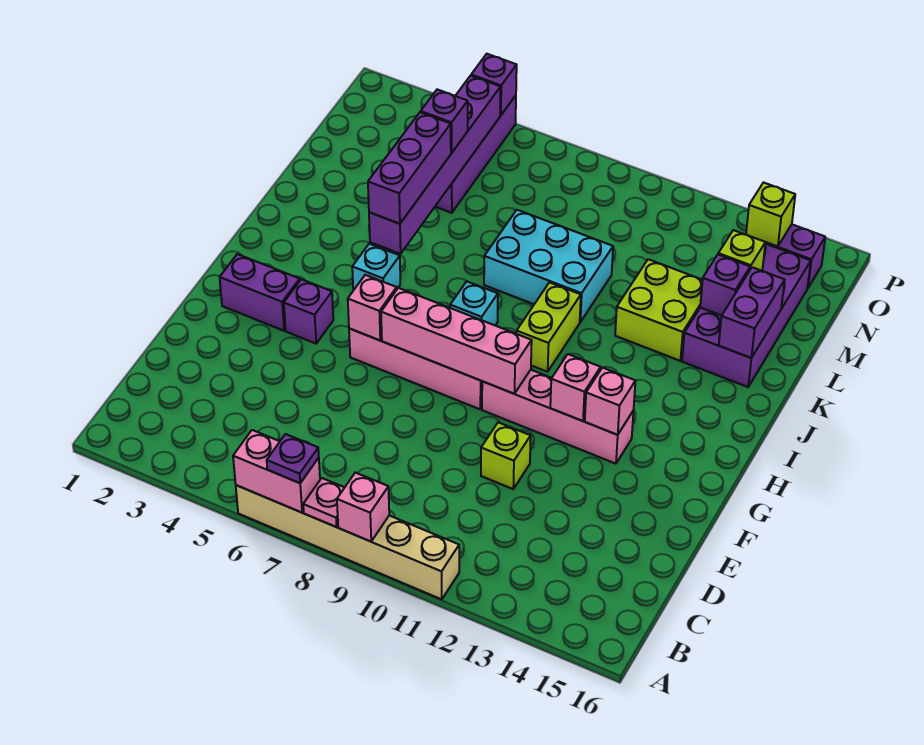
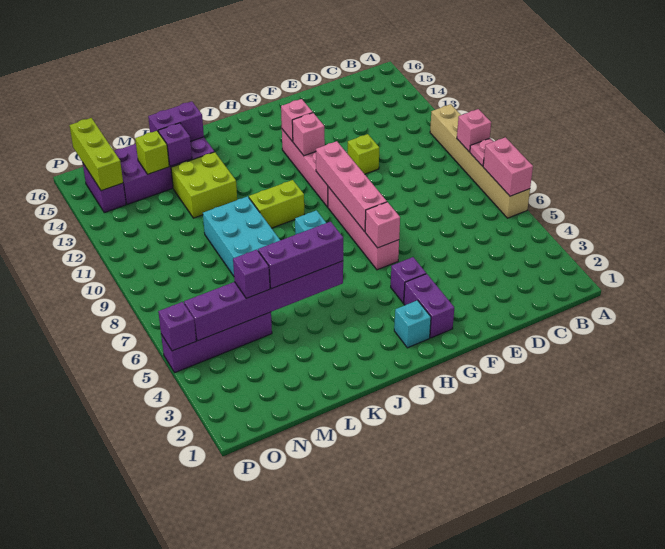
purple 1x1 plate [267,434,319,483] -> none
cyan 1x1 brick [352,244,400,290] -> cyan 1x1 brick moved to [394,300,431,348]
lime 1x1 brick [746,183,795,247] -> lime 1x3 brick [70,118,123,191]

